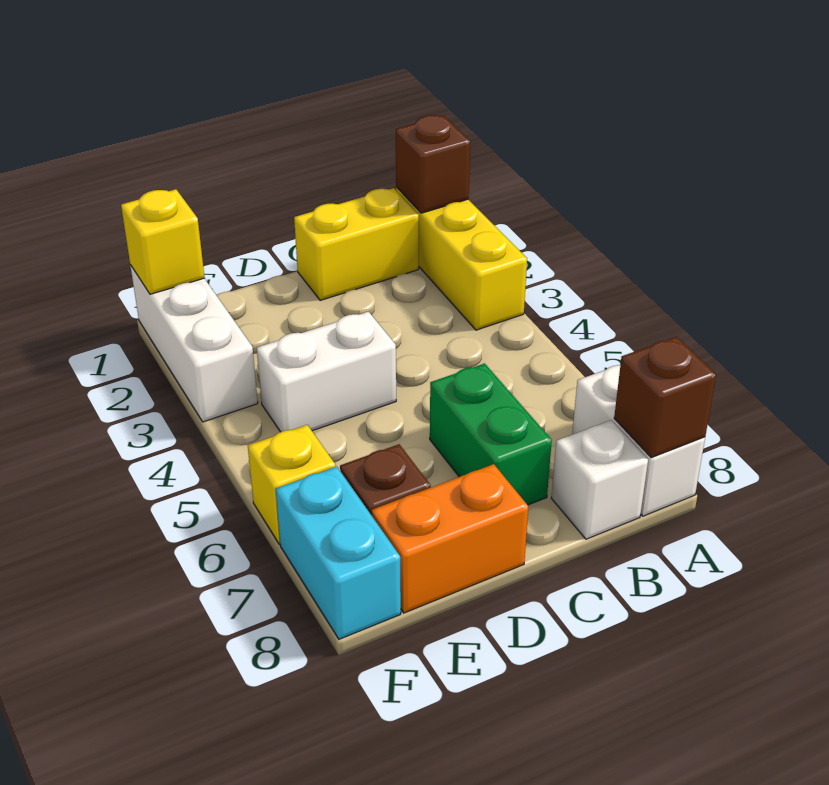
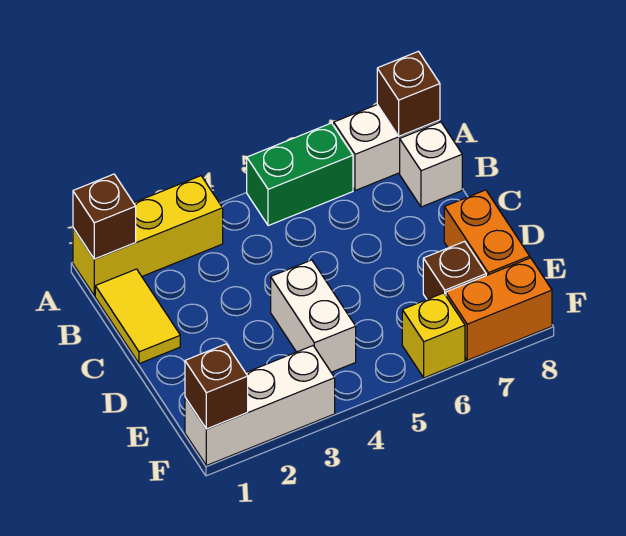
yellow 1x2 brick [294,188,419,300] -> yellow 1x2 tile [95,269,180,364]
green 1x2 brick [430,363,552,505] -> green 1x2 brick moved to [247,123,353,226]
yellow 1x1 brick [121,189,205,294] -> brown 1x1 brick [185,344,248,429]
cyan 1x2 brick [276,467,401,639] -> orange 1x2 brick [446,258,552,360]

